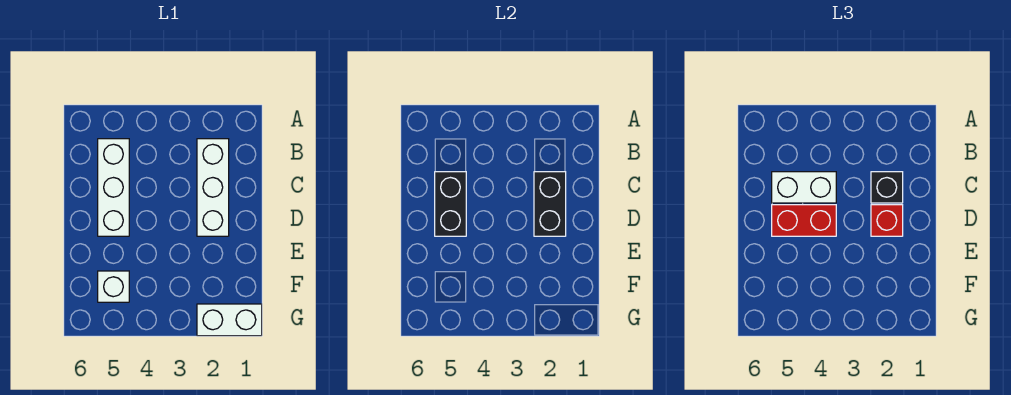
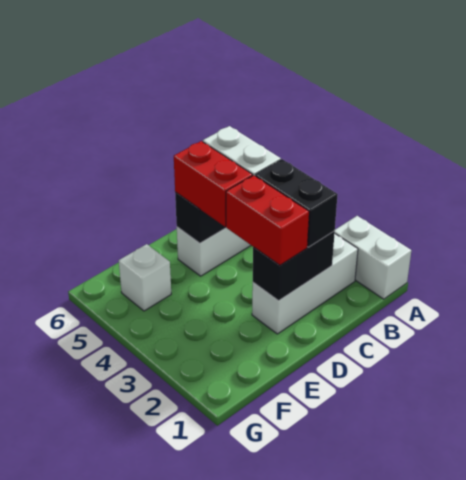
black 1x1 brick [871,172,903,203] -> black 1x2 brick [255,159,338,247]
red 1x1 brick [871,205,903,236] -> red 1x2 brick [226,175,309,265]
white 1x2 brick [197,304,262,336] -> white 1x2 brick moved to [335,216,411,299]

